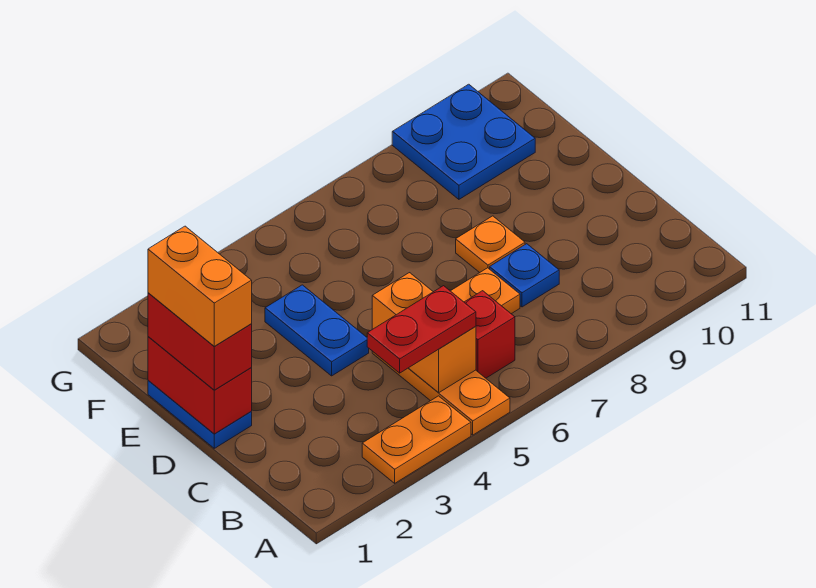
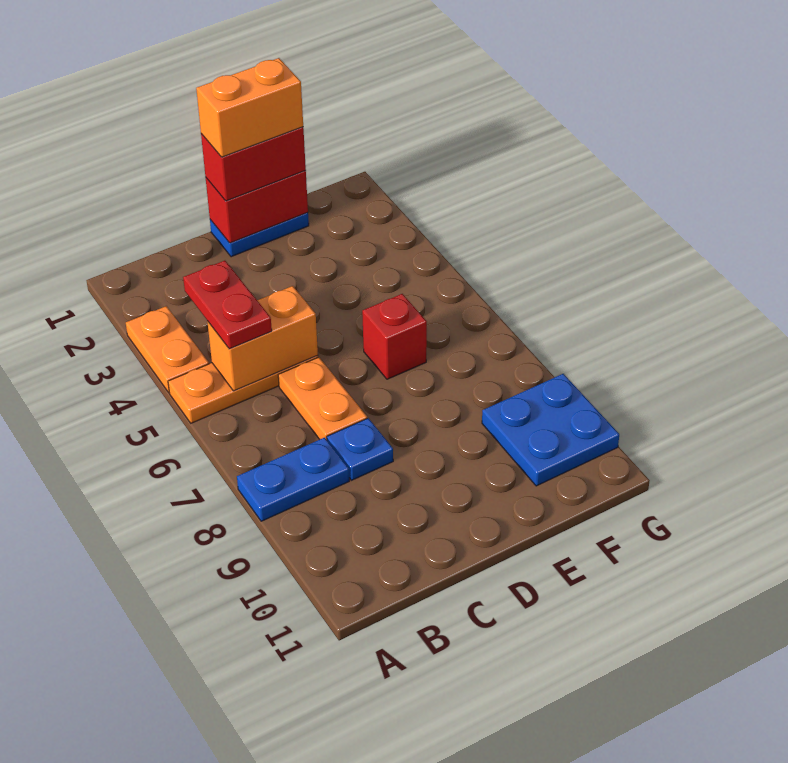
red 1x1 brick [464,291,515,378] -> red 1x1 brick moved to [362,294,427,379]
blue 1x2 plate [265,285,369,376] -> blue 1x2 plate moved to [237,438,349,521]
orange 1x1 plate [456,216,525,273] -> none

